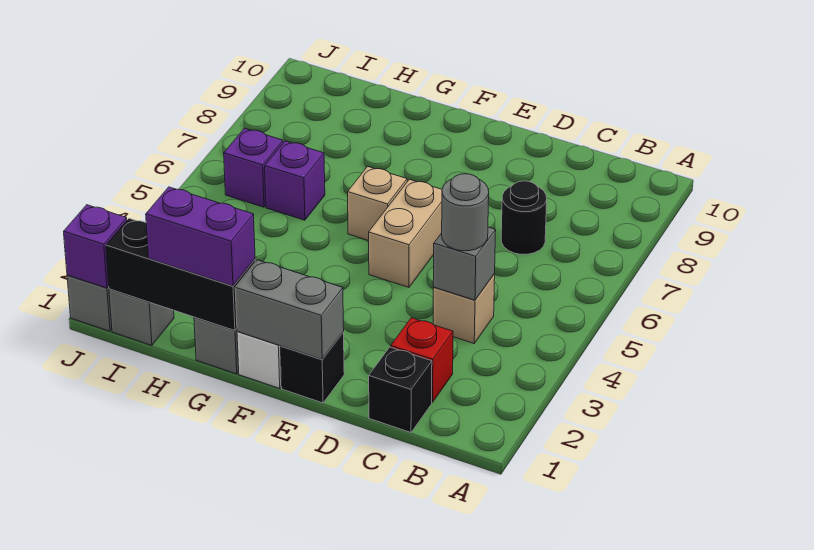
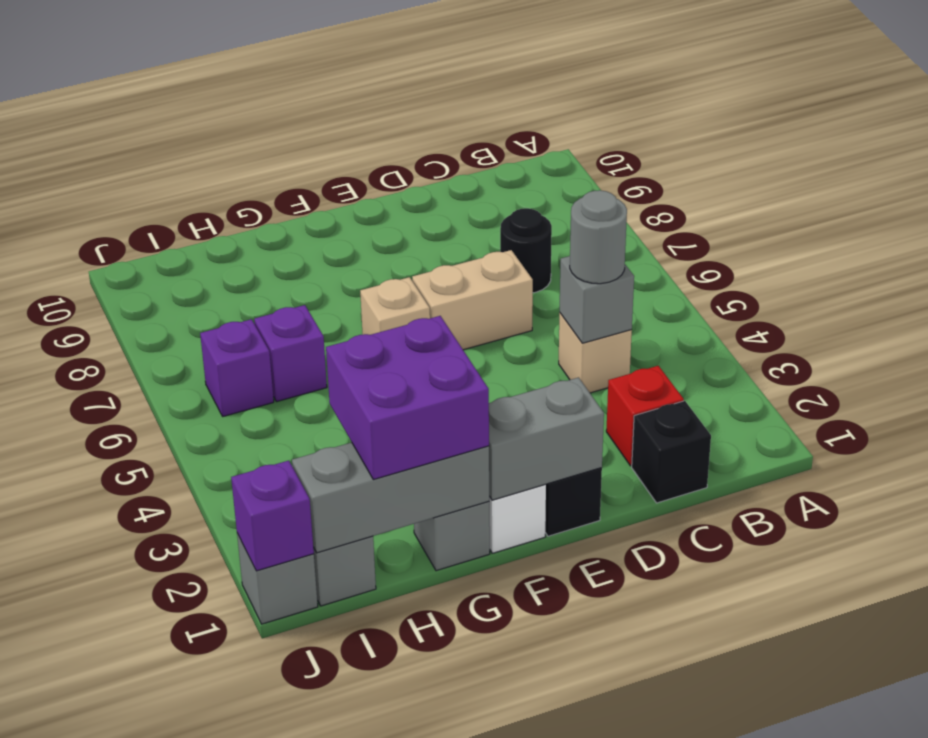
tan 1x2 brick [369,179,442,287] -> tan 1x2 brick turned to [412,250,533,350]
black 1x3 brick [106,218,255,330] -> grey 1x3 brick [292,442,489,553]
purple 1x2 brick [146,187,255,286] -> purple 2x2 brick [326,316,489,480]

